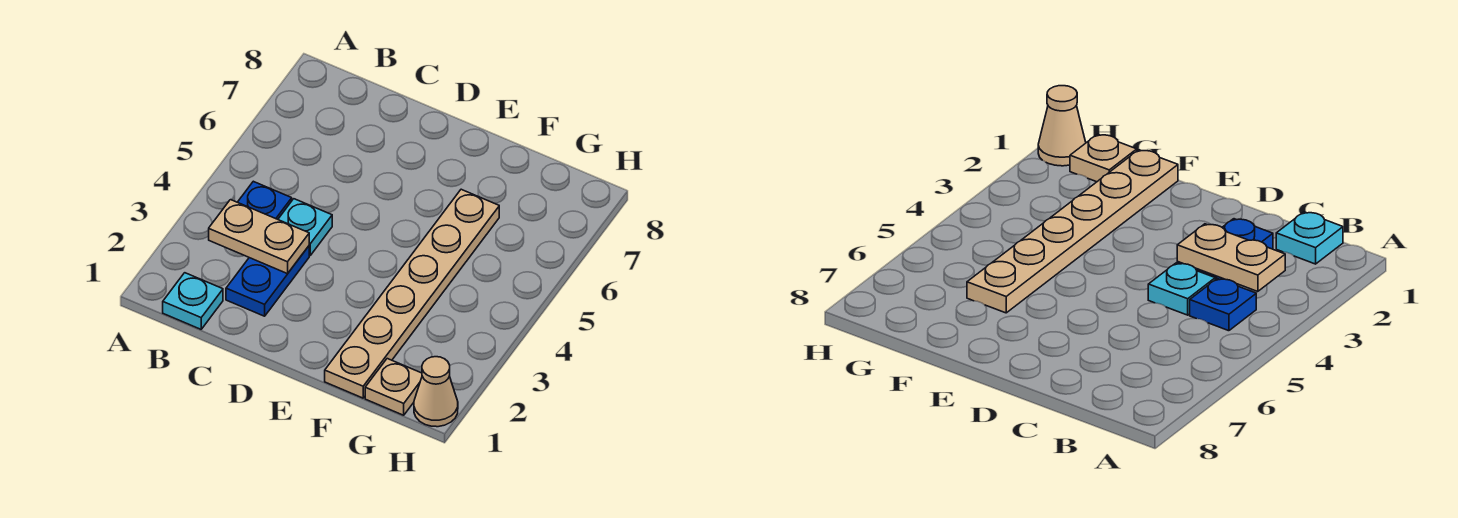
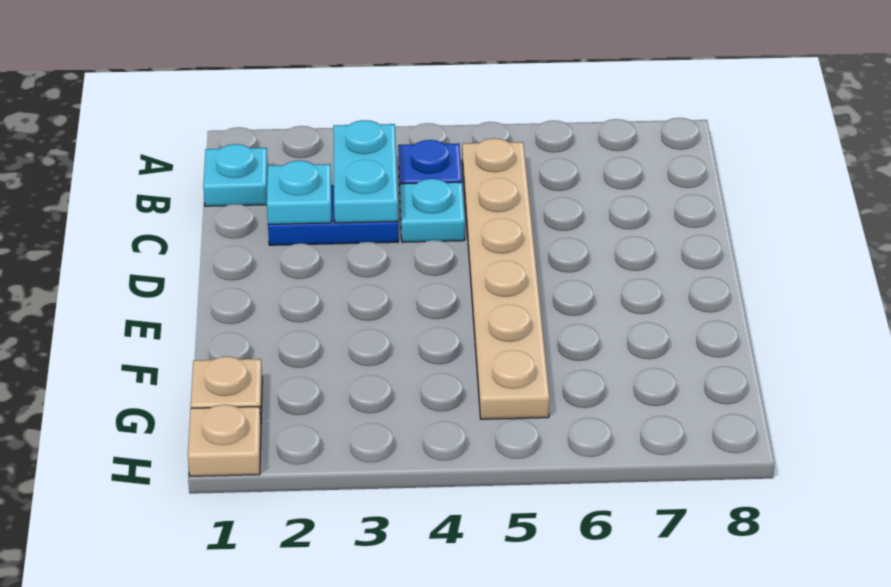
tan 1x2 plate [209,200,309,274] -> cyan 1x2 plate [333,120,398,223]
none -> cyan 1x1 plate [267,161,331,224]
tan 1x6 plate [325,189,499,398] -> tan 1x6 plate turned to [462,138,549,419]
tan 1x1 cone [414,357,458,427] -> tan 1x1 plate [188,405,261,476]

